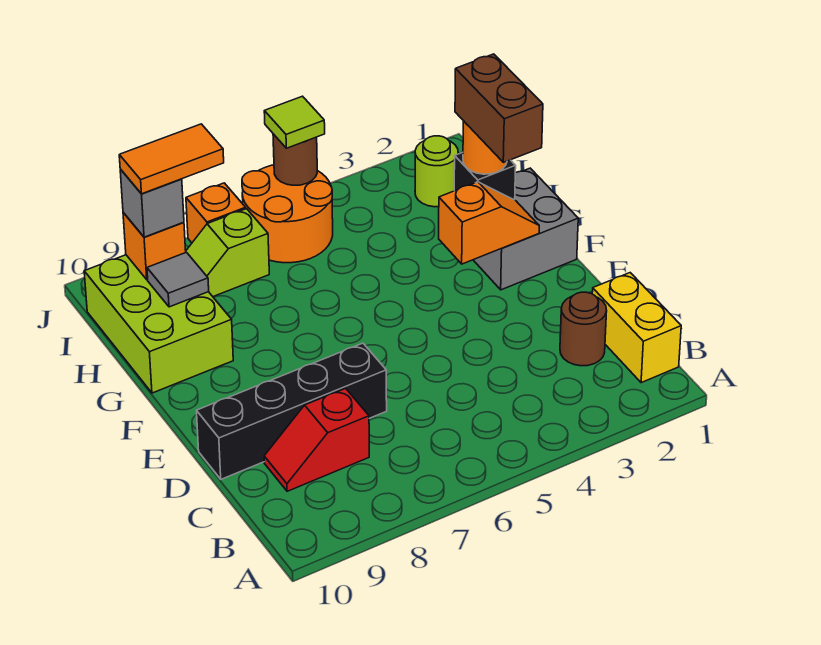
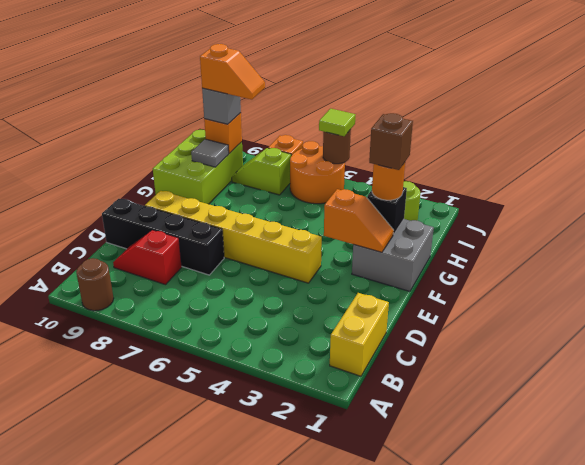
brown 1x1 round brick [560,292,607,366] -> brown 1x1 round brick moved to [76,258,114,311]
none -> yellow 1x6 brick [145,191,322,283]
brown 1x2 brick [455,54,543,162] -> brown 1x1 brick [369,113,413,170]
orange 1x2 tile [119,124,224,194] -> orange 1x2 slope [200,44,265,100]

